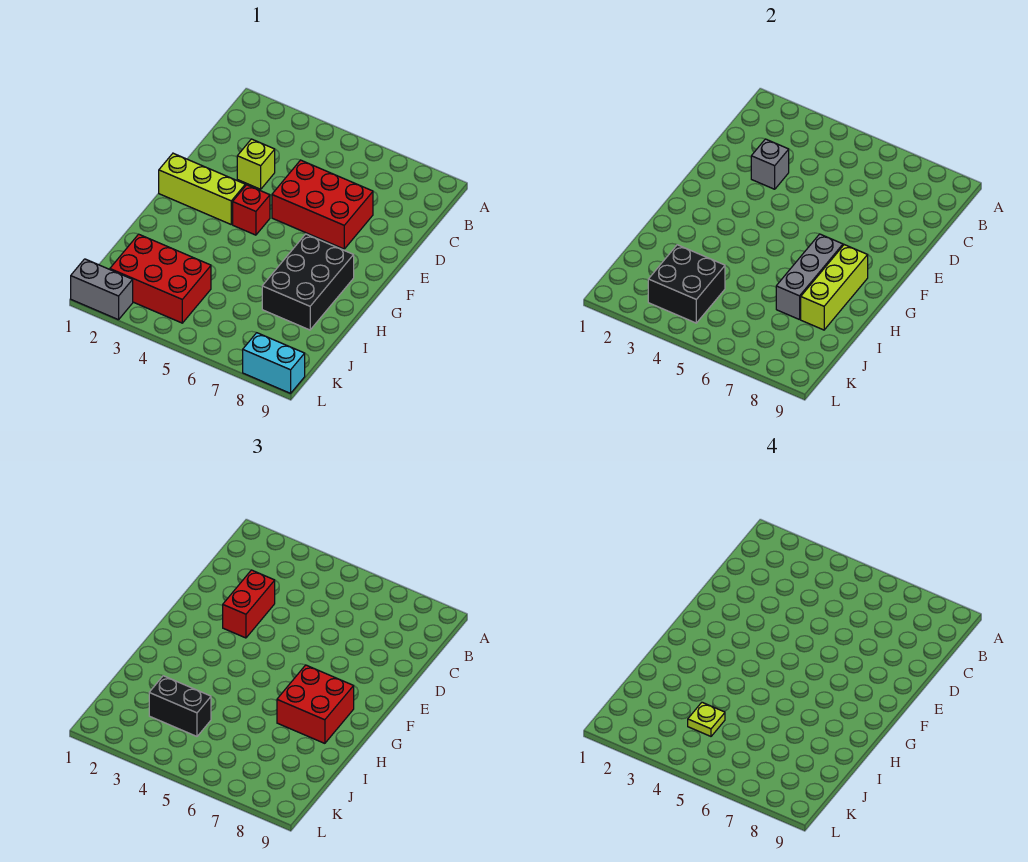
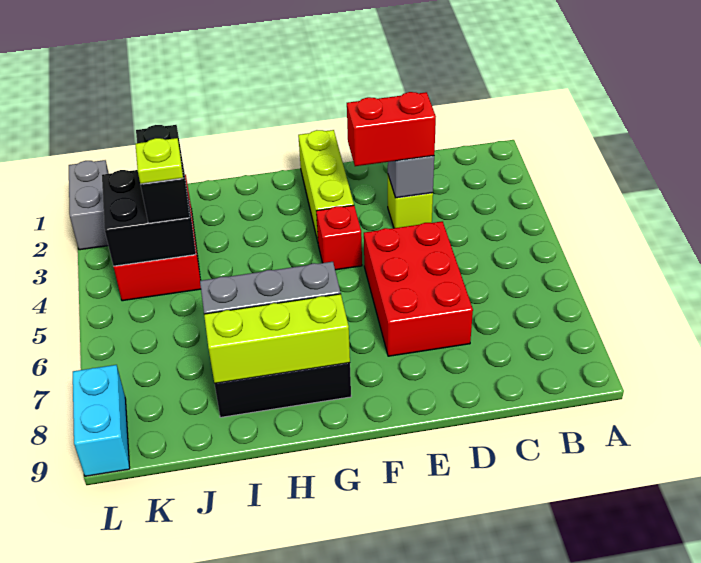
red 2x2 brick [277,665,354,743] -> none

